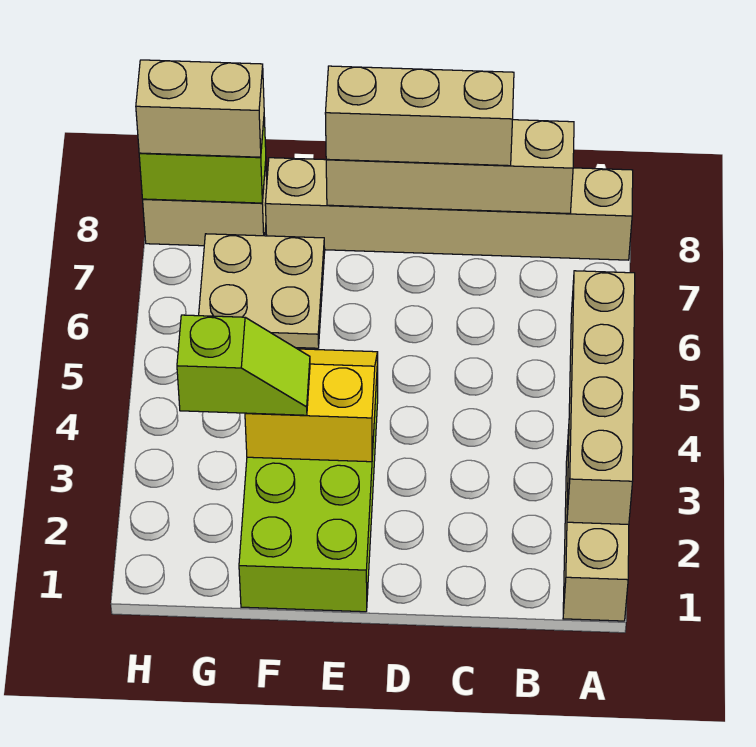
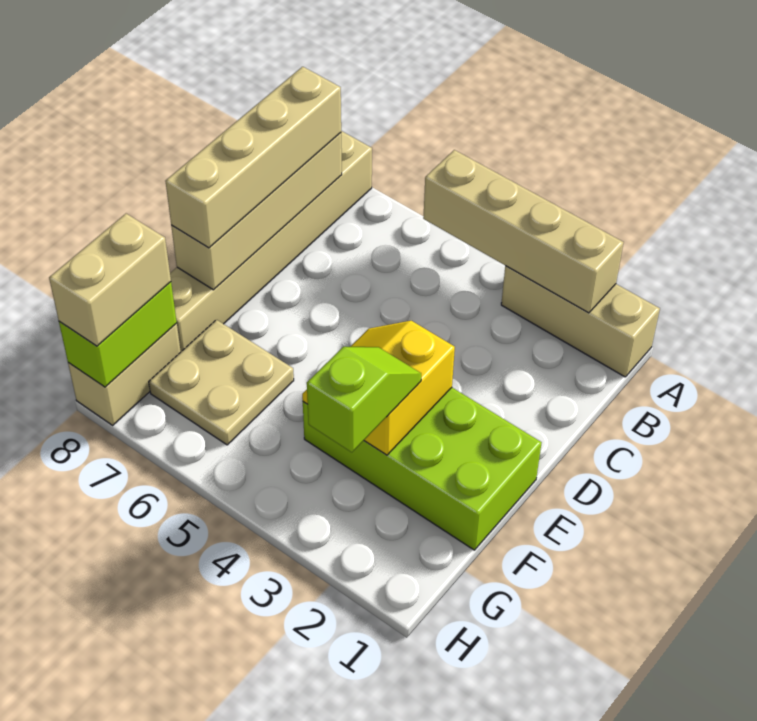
tan 1x3 brick [325,66,514,166] -> tan 1x4 brick [165,67,341,248]

